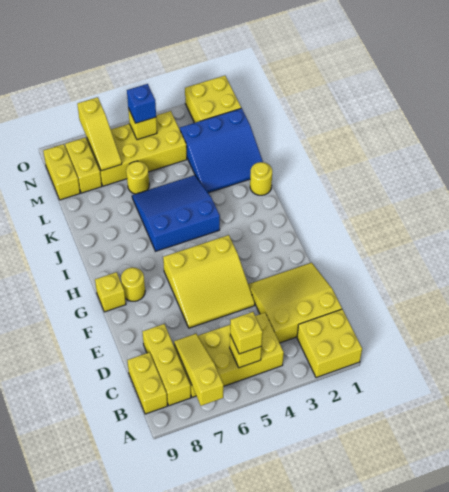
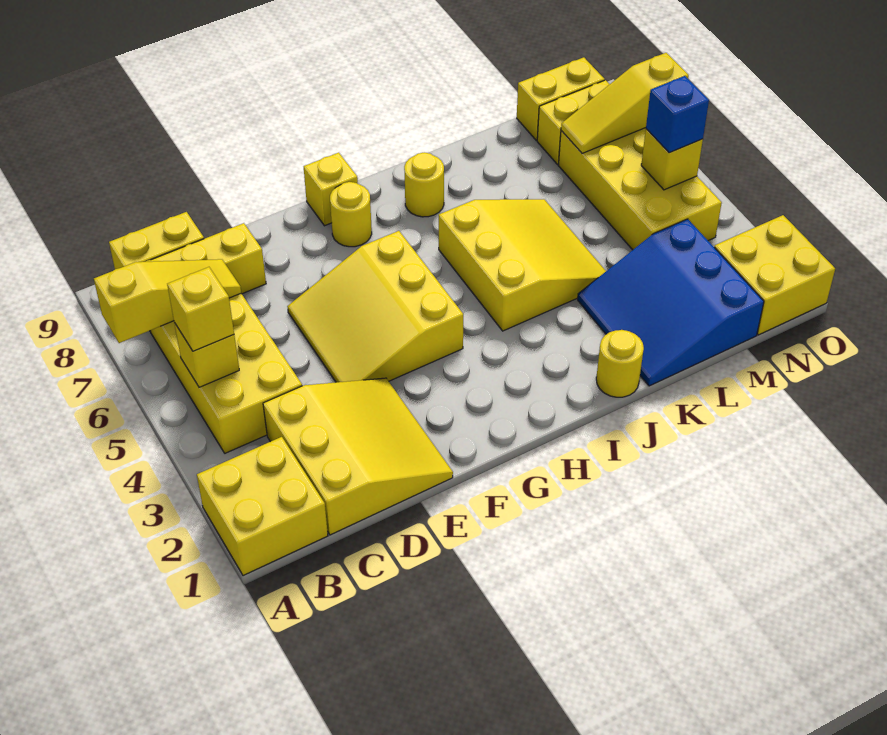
blue 3x3 slope [132,175,220,251] -> yellow 3x3 slope [439,199,606,331]
yellow 1x1 round brick [126,161,149,194] -> yellow 1x1 round brick moved to [404,152,444,217]

